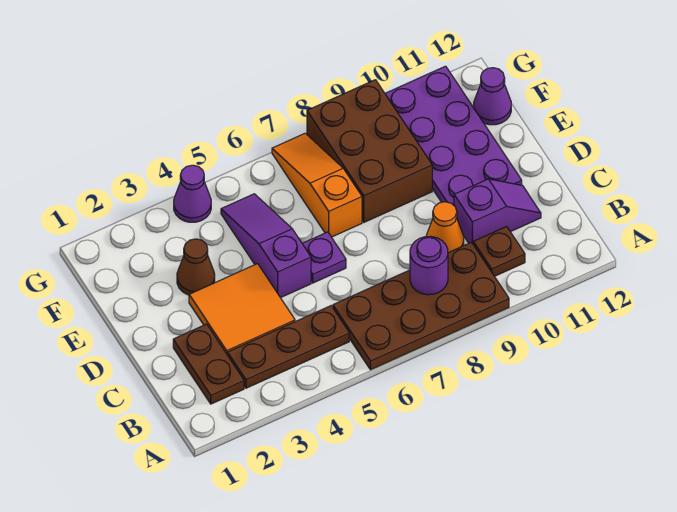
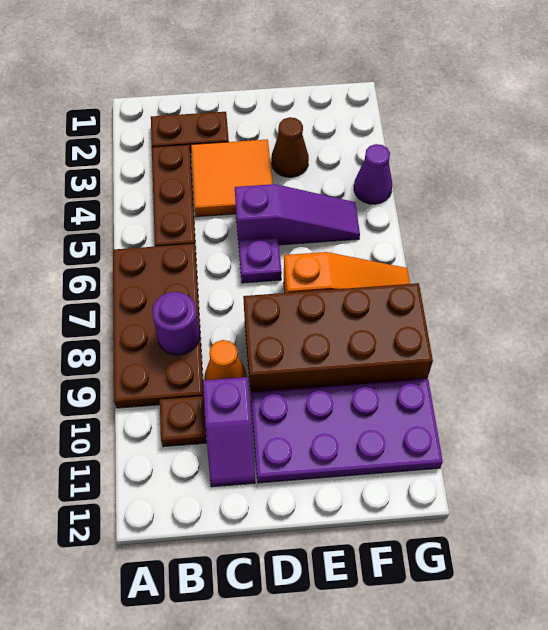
brown 2x3 brick [307,80,432,222] -> brown 2x4 brick [243,283,433,394]
purple 1x1 cone [474,68,511,125] -> none

